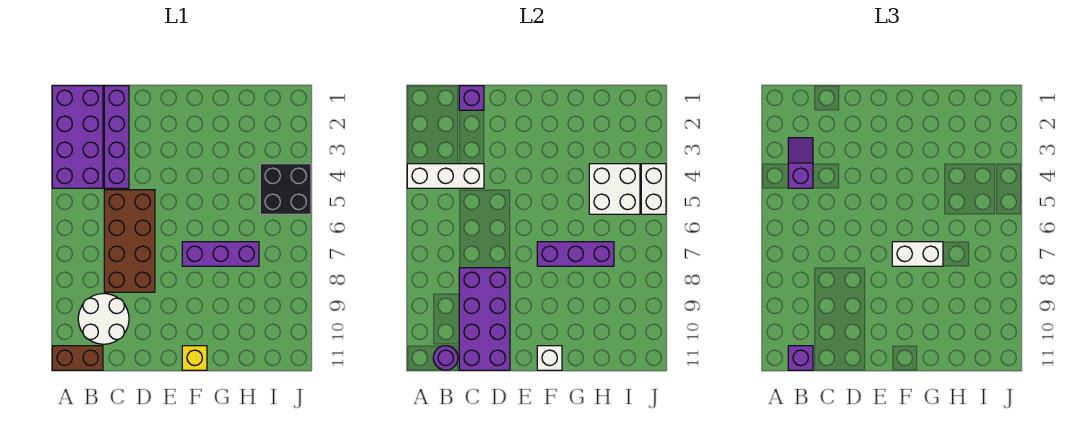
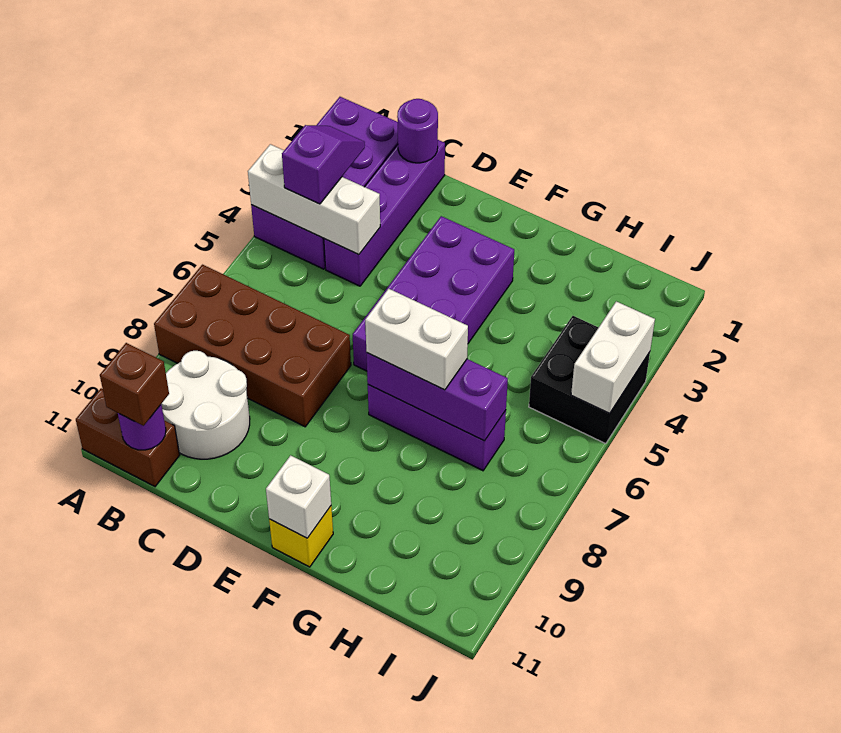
purple 1x1 brick [788,346,813,370] -> brown 1x1 brick [100,343,169,426]
purple 1x1 brick [459,86,484,110] -> purple 1x1 round brick [397,99,438,163]
brown 2x4 brick [104,190,155,292] -> brown 2x4 brick turned to [154,265,351,427]
purple 2x4 brick [459,268,510,370] -> purple 2x4 brick moved to [353,216,514,371]
white 2x2 brick [589,164,640,214] -> none

